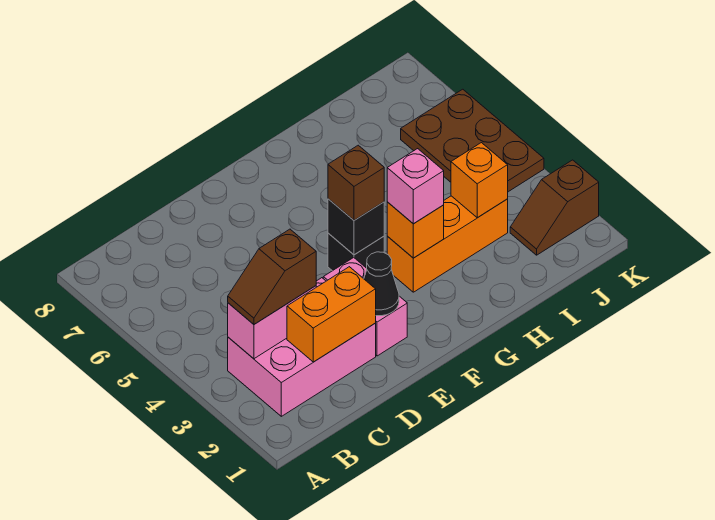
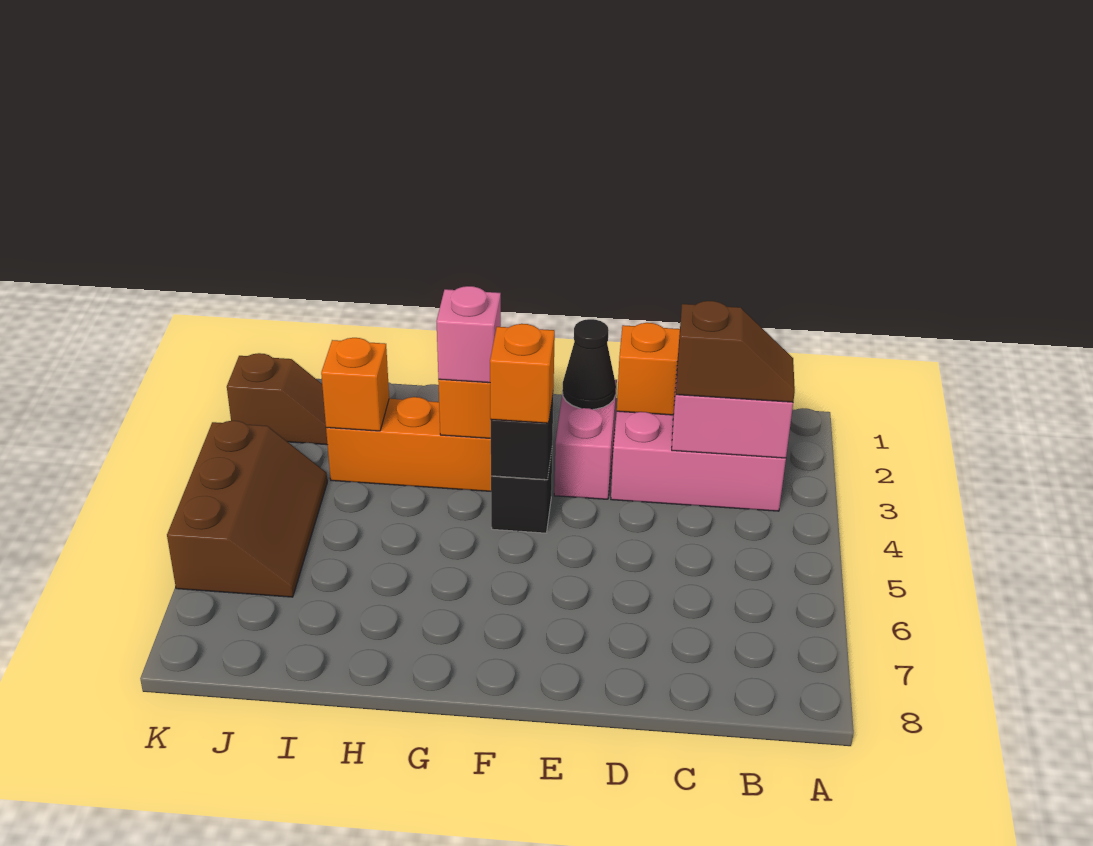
brown 1x1 brick [328,145,384,220] -> orange 1x1 brick [490,324,555,423]
brown 2x3 plate [401,89,544,192] -> brown 2x3 slope [167,421,327,597]

